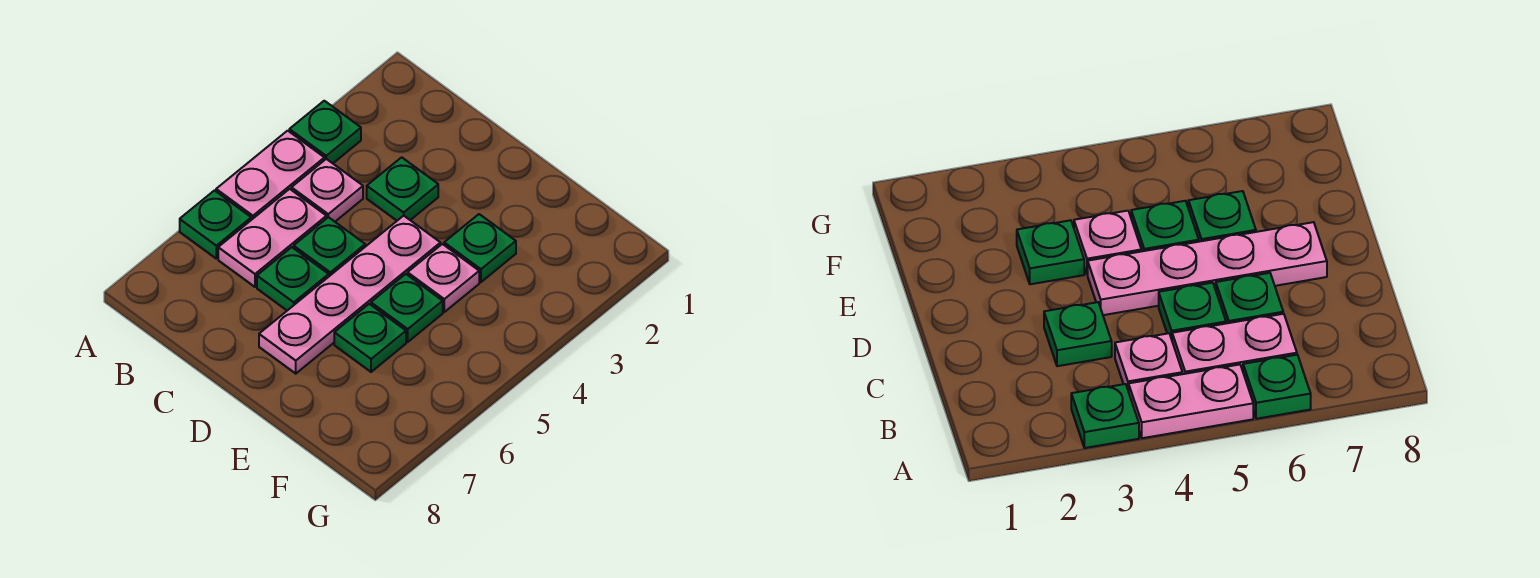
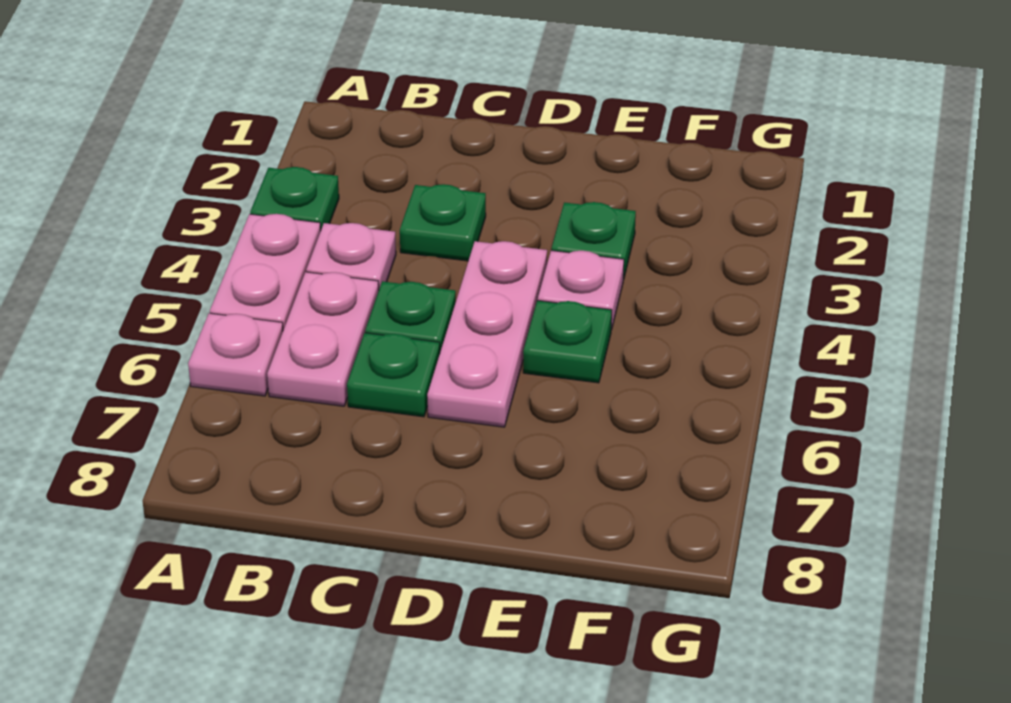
green 1x1 plate [180,191,251,259] -> pink 1x1 plate [188,313,283,396]
pink 1x4 plate [259,216,441,374] -> pink 1x3 plate [427,241,547,427]
green 1x1 plate [334,304,406,372] -> none

